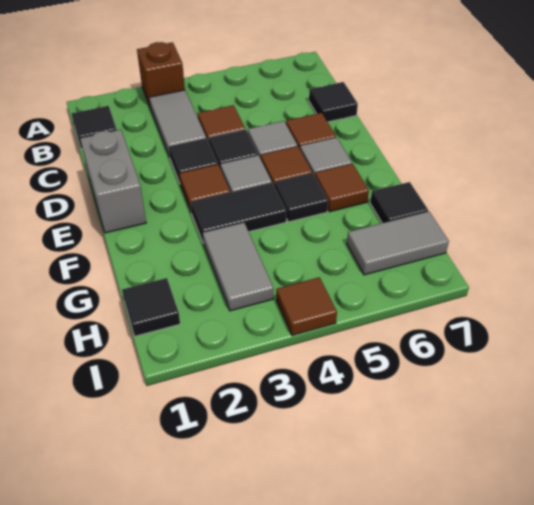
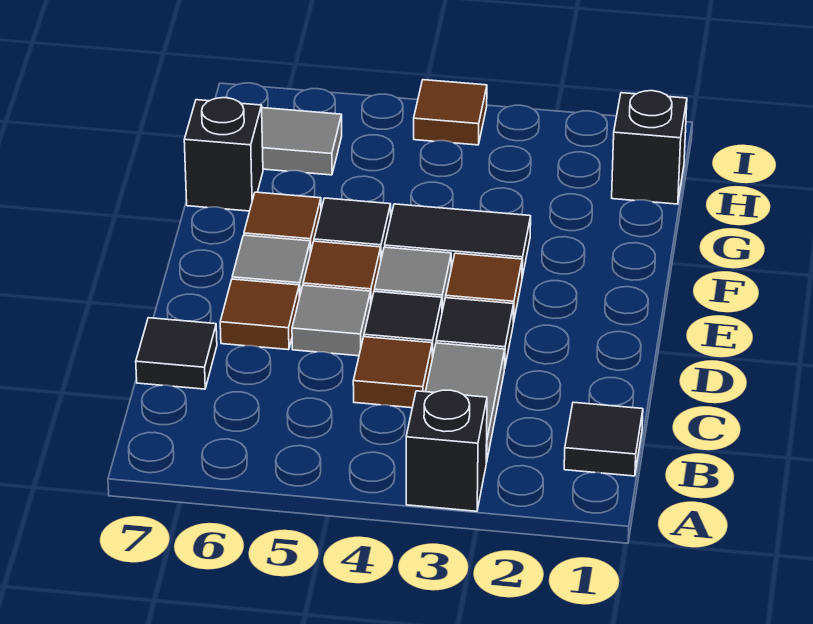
brown 1x1 brick [137,42,185,108] -> black 1x1 brick [406,390,487,511]
grey 1x2 brick [80,130,146,233] -> none
grey 1x2 tile [203,223,273,311] -> none
black 1x1 tile [370,182,428,223] -> black 1x1 brick [184,98,263,211]
black 1x1 tile [122,278,180,336] -> black 1x1 brick [612,91,687,204]

